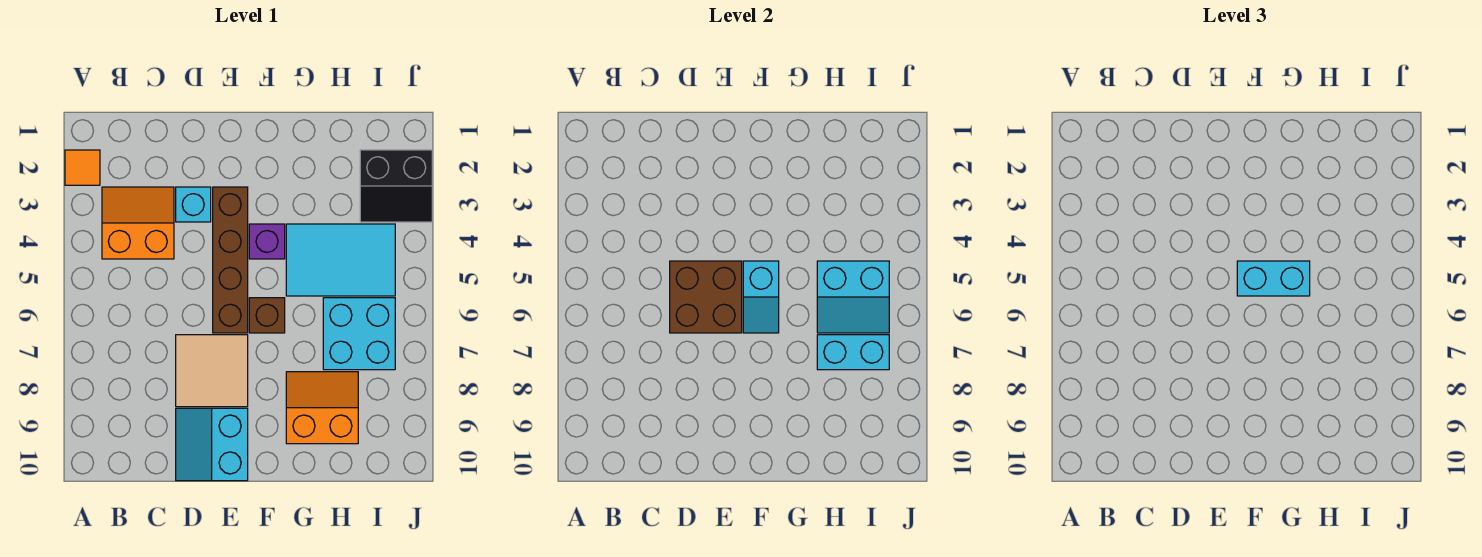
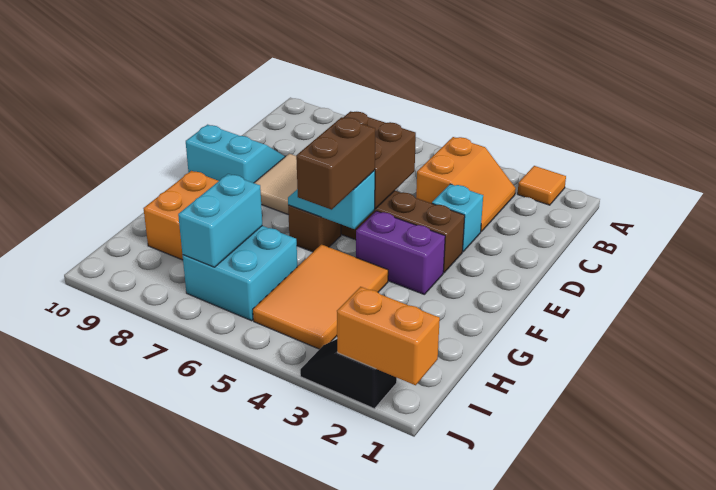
purple 1x1 brick [249,224,285,259] -> purple 1x2 brick [356,211,445,294]
cyan 1x2 brick [1237,261,1310,296] -> brown 1x2 brick [296,117,375,210]
cyan 2x3 tile [286,224,395,296] -> orange 2x3 tile [253,244,388,349]
cyan 2x2 slope [817,261,889,333] -> none
black 2x2 slope [360,150,432,222] -> black 1x2 slope [300,339,397,409]
none -> orange 1x2 brick [337,287,440,385]

